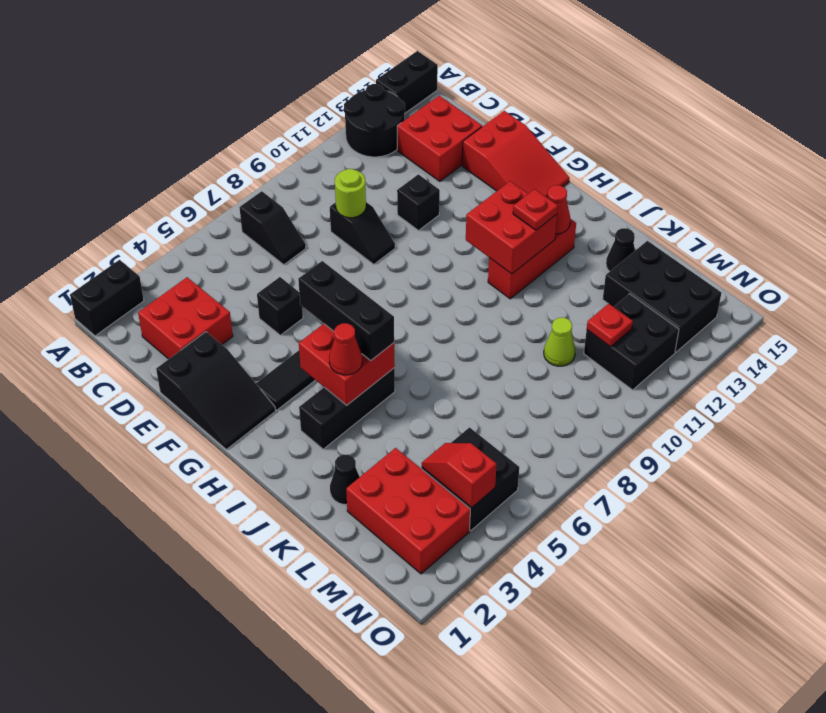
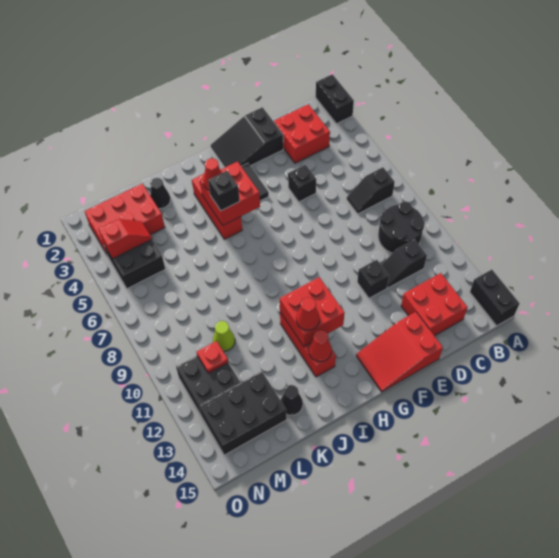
black 2x2 round brick [344,84,405,157] -> black 2x2 round brick moved to [378,202,425,253]
black 1x2 slope [330,202,395,264] -> black 1x2 slope moved to [382,240,427,288]
lime 1x1 round brick [335,169,366,218] -> none
black 1x3 brick [298,261,394,360] -> black 1x1 brick [208,171,240,211]
black 1x3 brick [299,368,395,449] -> red 1x3 brick [192,174,242,239]
red 1x1 plate [513,189,558,230] -> red 1x1 cone [296,297,320,330]

